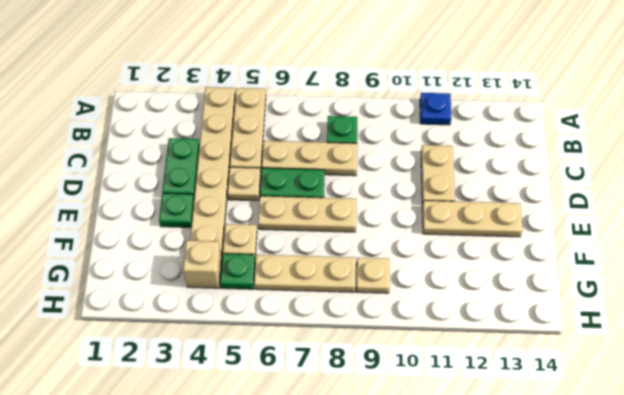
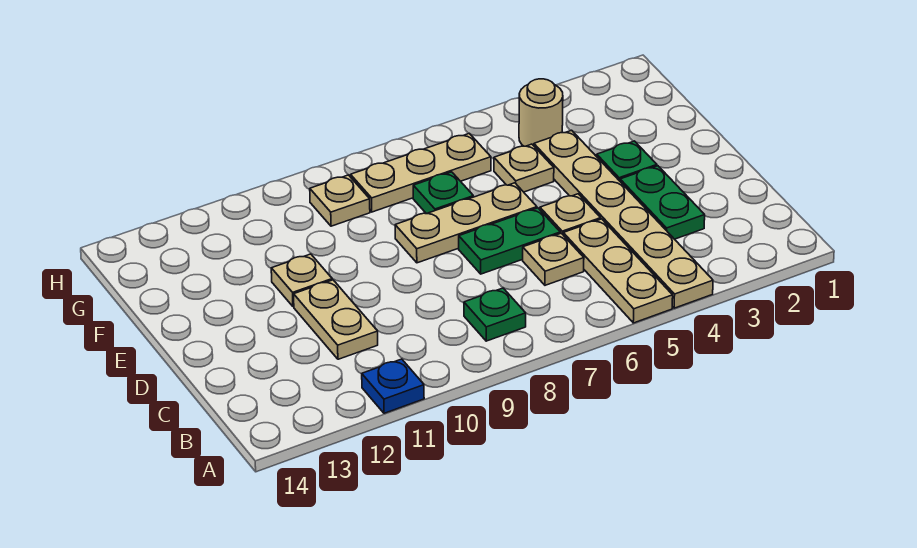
tan 1x3 plate [262,141,357,176] -> tan 1x1 plate [523,233,584,285]
tan 1x3 plate [422,201,522,237] -> tan 1x1 plate [271,254,332,307]
tan 1x1 brick [183,240,222,288] -> tan 1x1 round brick [519,79,563,146]
green 1x1 plate [220,254,255,289] -> green 1x1 plate moved to [413,172,473,214]

